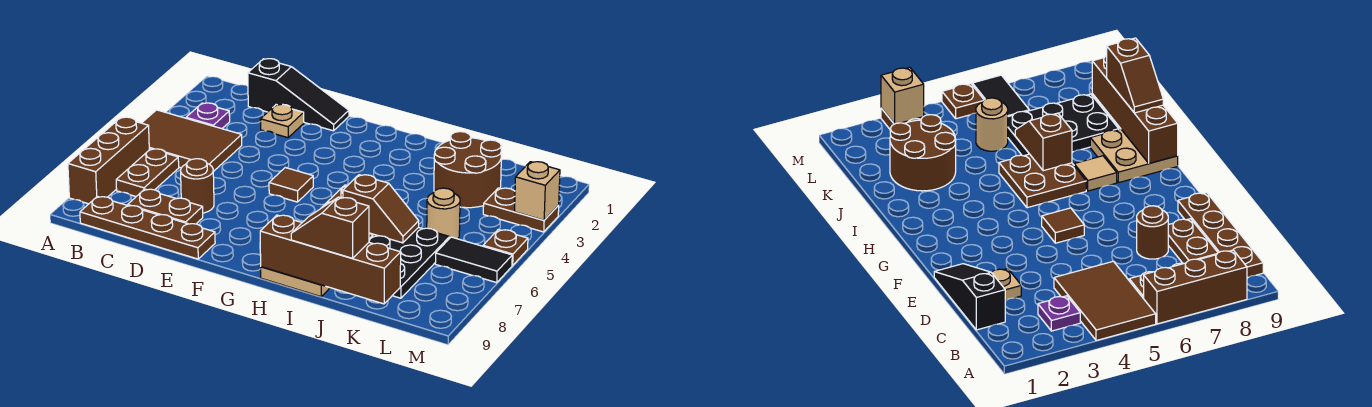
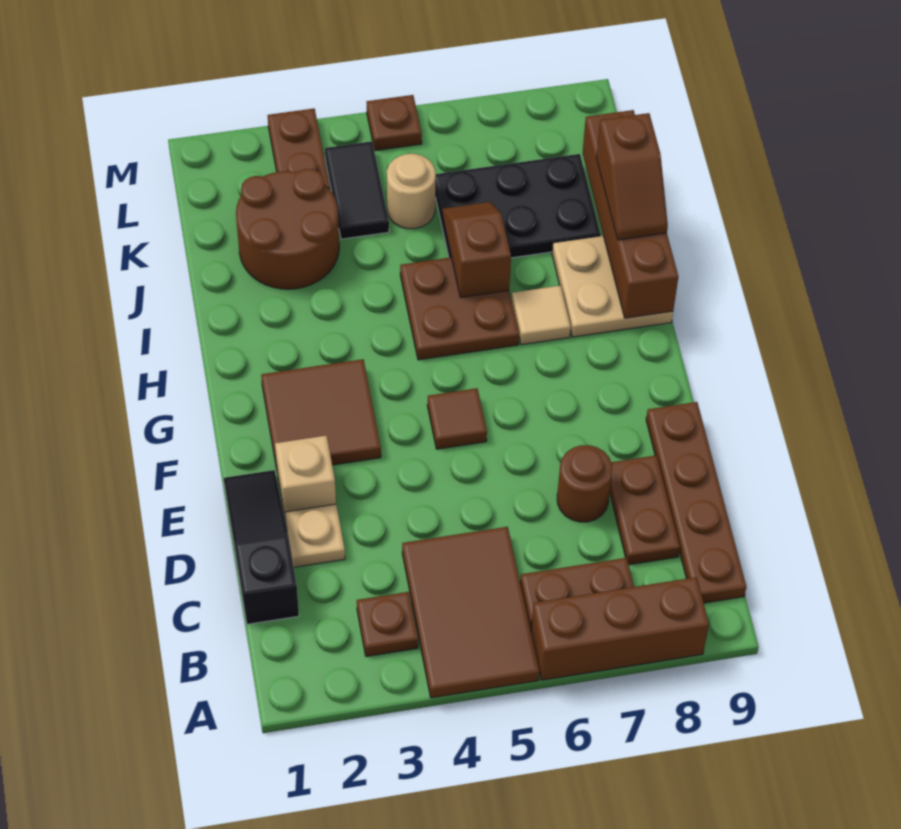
purple 1x1 plate [186,103,230,129] -> brown 1x1 plate [357,592,418,656]
none -> brown 2x2 tile [261,359,381,469]
black 1x2 tile [435,237,512,283] -> black 1x2 tile moved to [325,141,389,239]
tan 1x1 brick [515,162,560,220] -> tan 1x1 brick moved to [275,436,336,515]

